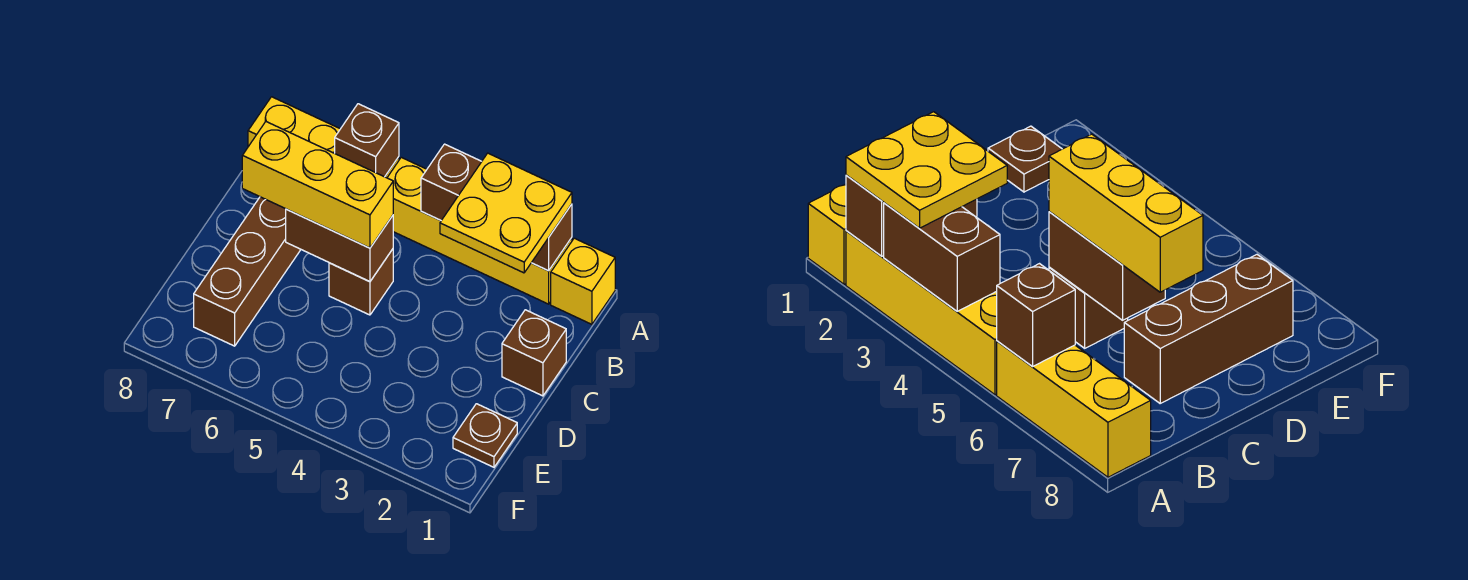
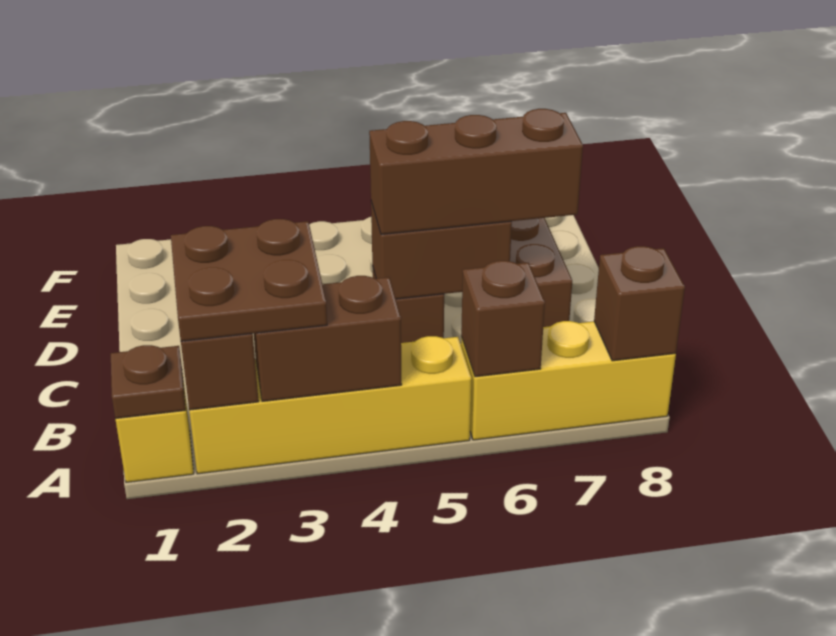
yellow 2x2 plate [440,153,572,273] -> brown 2x2 plate [171,219,327,341]
brown 1x1 brick [502,310,566,396] -> brown 1x1 brick moved to [594,246,685,361]
yellow 1x3 brick [242,122,393,248] -> brown 1x3 brick [369,109,583,234]
brown 1x1 plate [453,404,517,467] -> brown 1x1 plate moved to [111,345,186,419]

